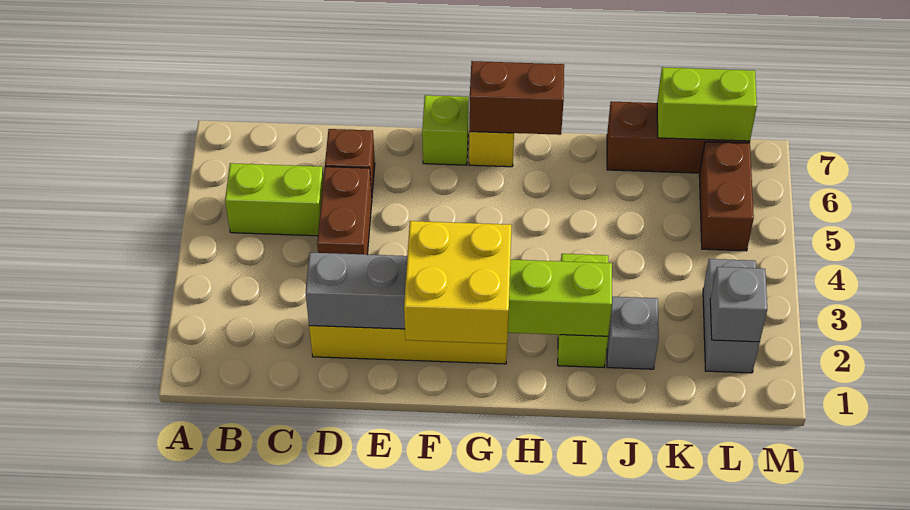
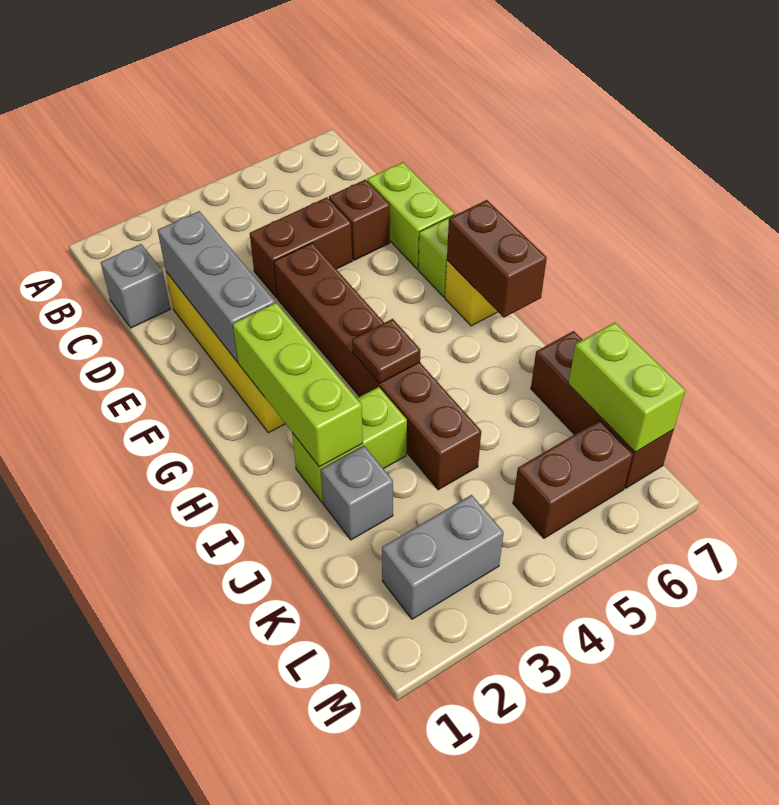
lime 1x2 brick [225,163,324,236] -> lime 1x2 brick moved to [367,162,454,269]
none -> brown 1x6 brick [274,243,481,490]
yellow 2x2 brick [404,221,512,344] -> none
none -> brown 1x1 plate [352,319,420,383]
grey 1x1 brick [710,267,767,342] -> grey 1x1 brick moved to [101,244,170,328]

